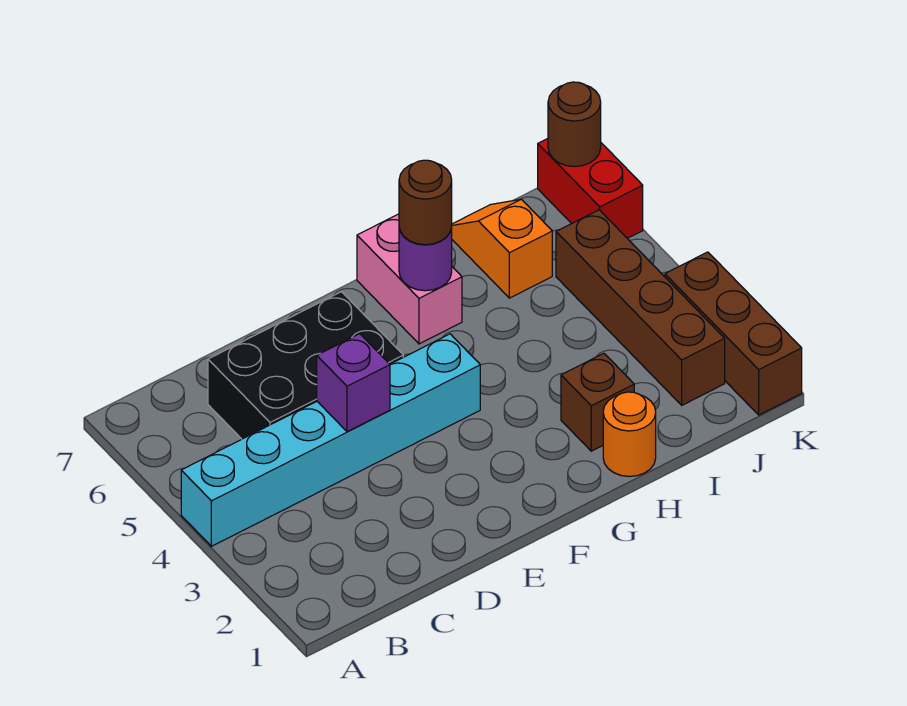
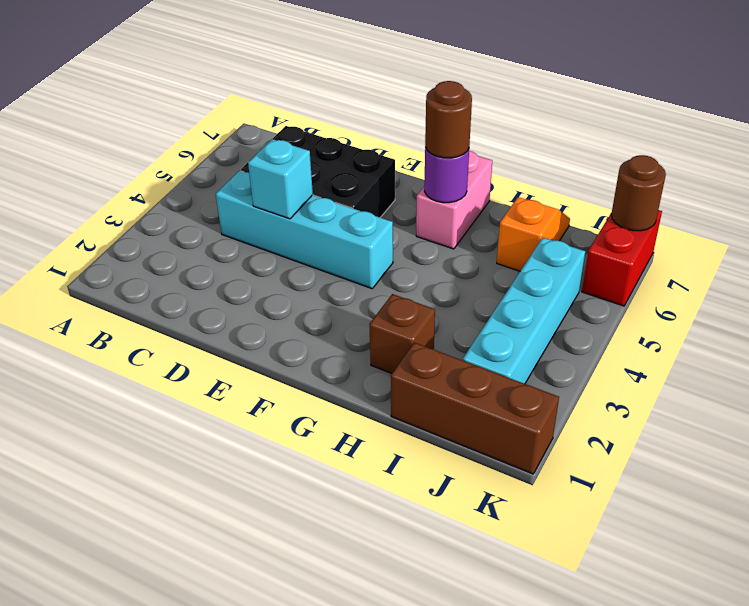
cyan 1x6 brick [181,334,480,546] -> cyan 1x4 brick [216,171,393,289]
purple 1x1 brick [317,334,390,432] -> cyan 1x1 brick [248,139,313,219]
orange 1x1 round brick [603,392,656,476] -> none
brown 1x4 brick [556,210,725,405] -> cyan 1x4 brick [463,238,585,384]
brown 1x3 brick [665,252,802,415] -> brown 1x3 brick turned to [391,343,559,474]

